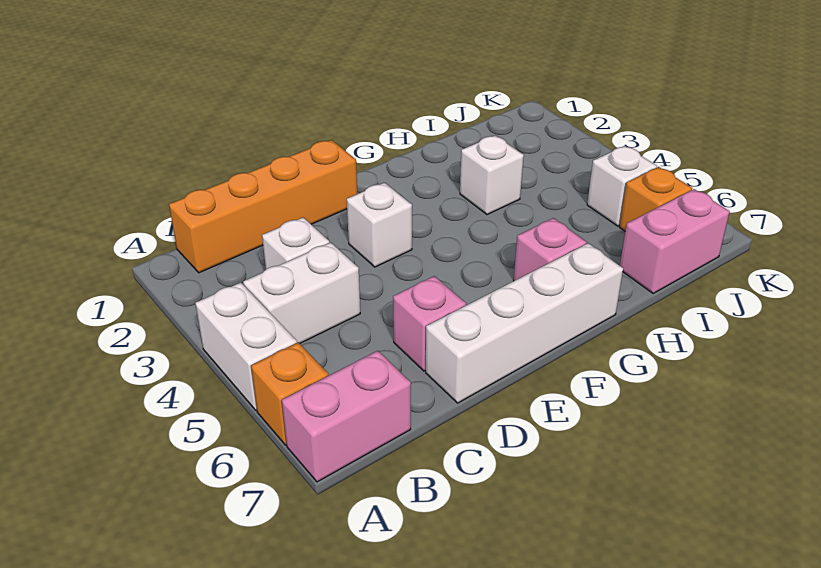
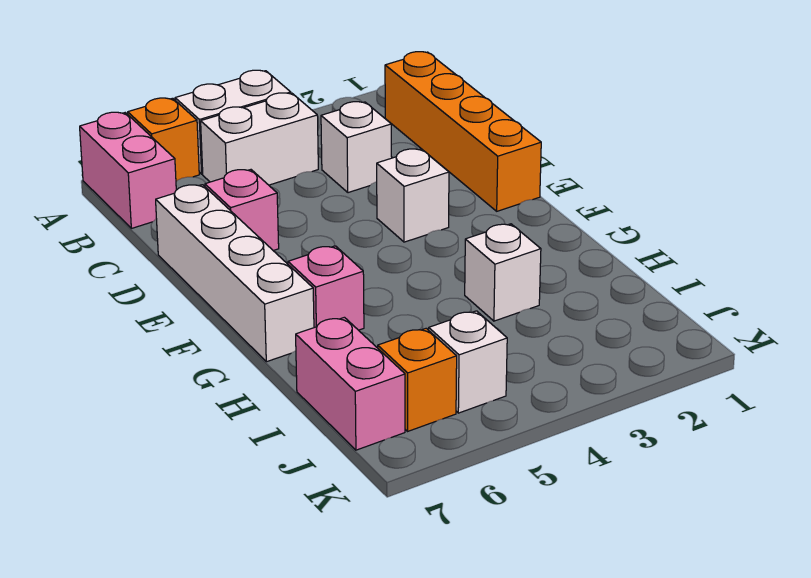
white 1x2 brick [243,242,360,344] -> white 1x2 brick turned to [201,93,318,185]

